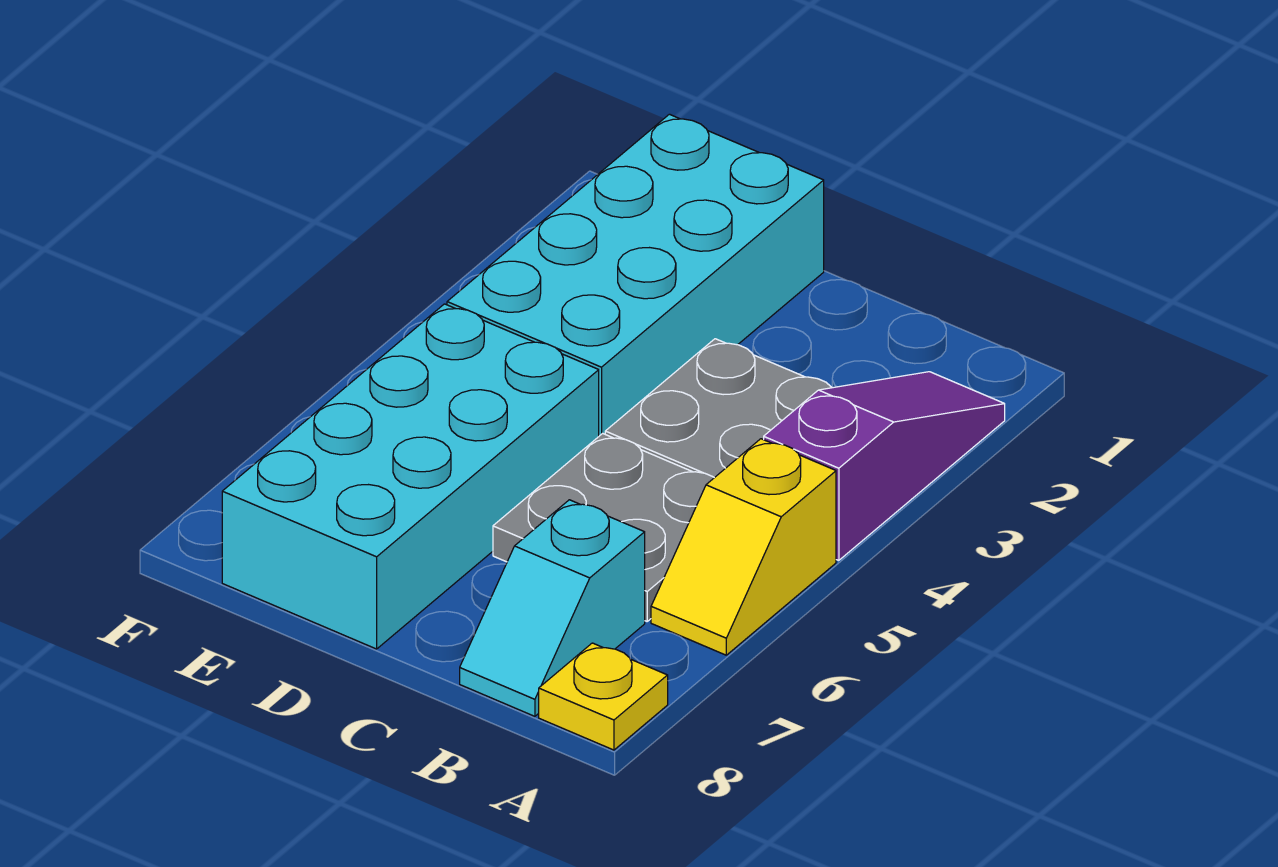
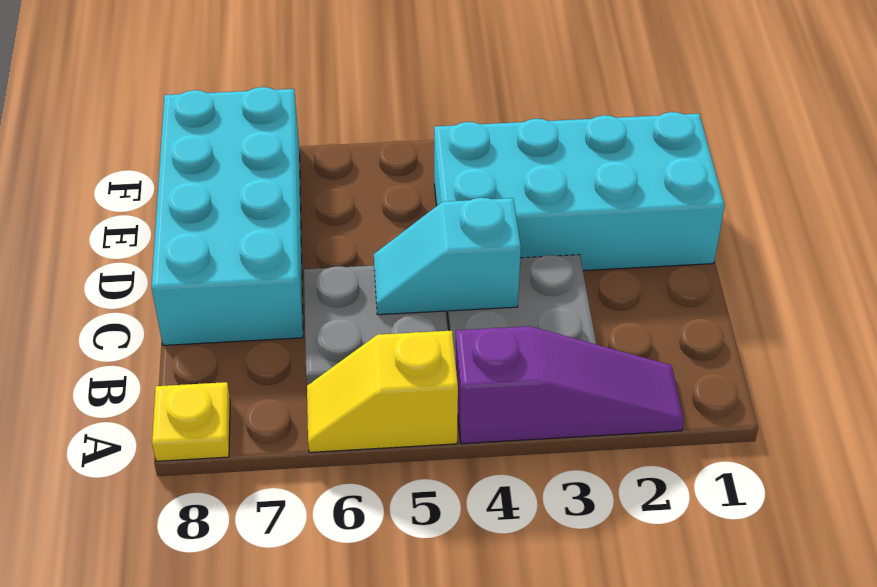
cyan 1x2 slope [460,500,645,716] -> cyan 1x2 slope moved to [374,198,521,315]
cyan 2x4 brick [222,304,599,649] -> cyan 2x4 brick turned to [151,87,303,345]

